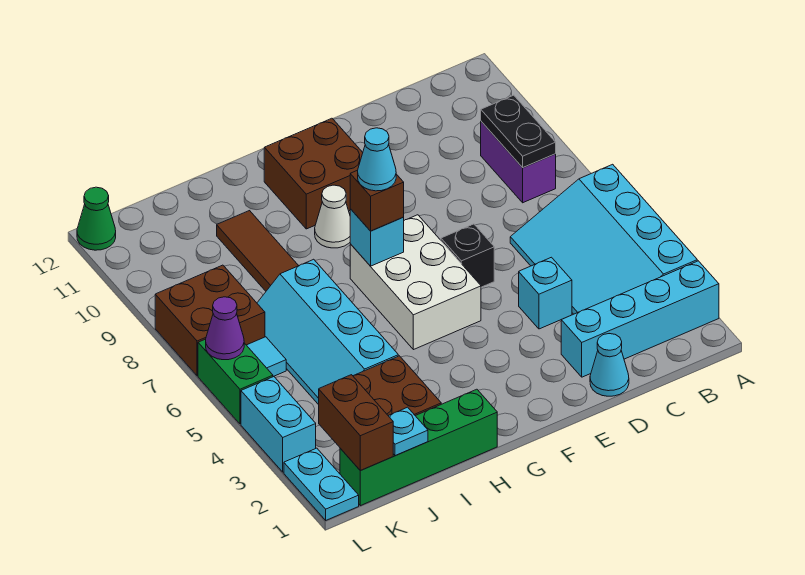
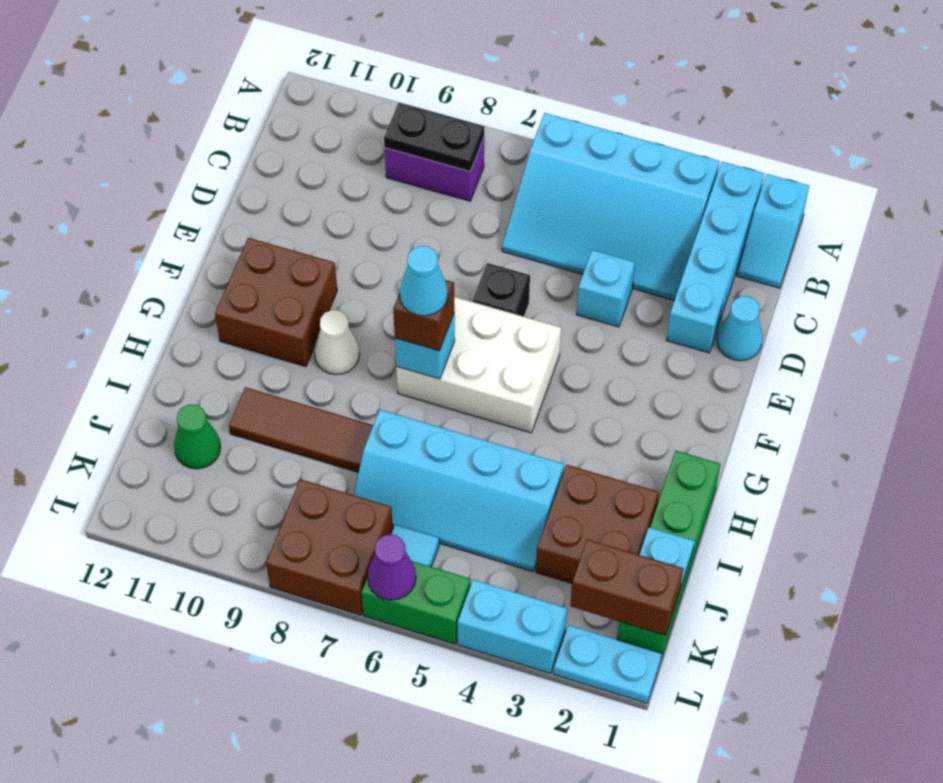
none -> cyan 1x2 slope [737,174,809,288]
green 1x1 cone [77,187,116,250] -> green 1x1 cone moved to [174,405,221,469]

